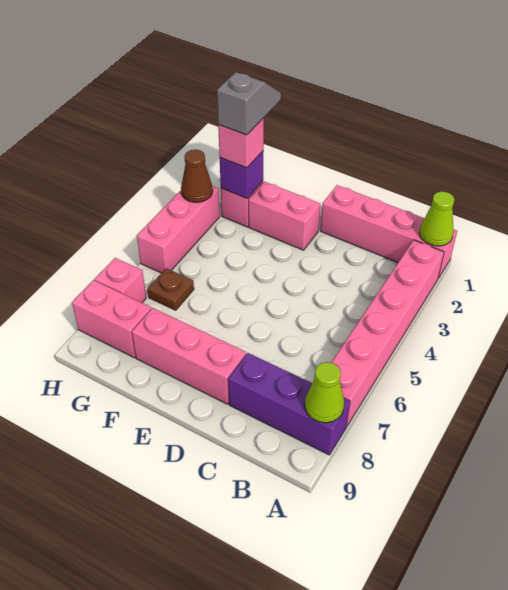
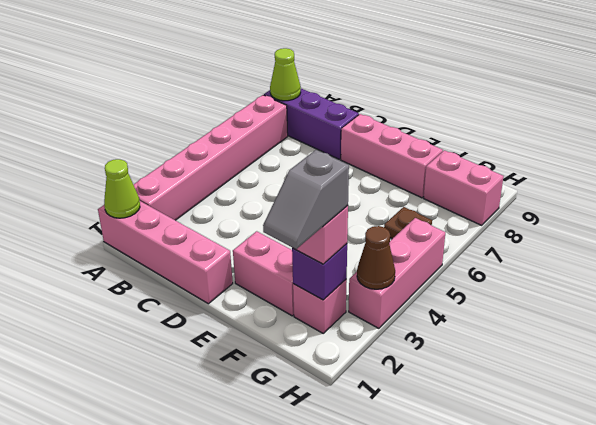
pink 1x1 brick [95,258,146,303] -> none

